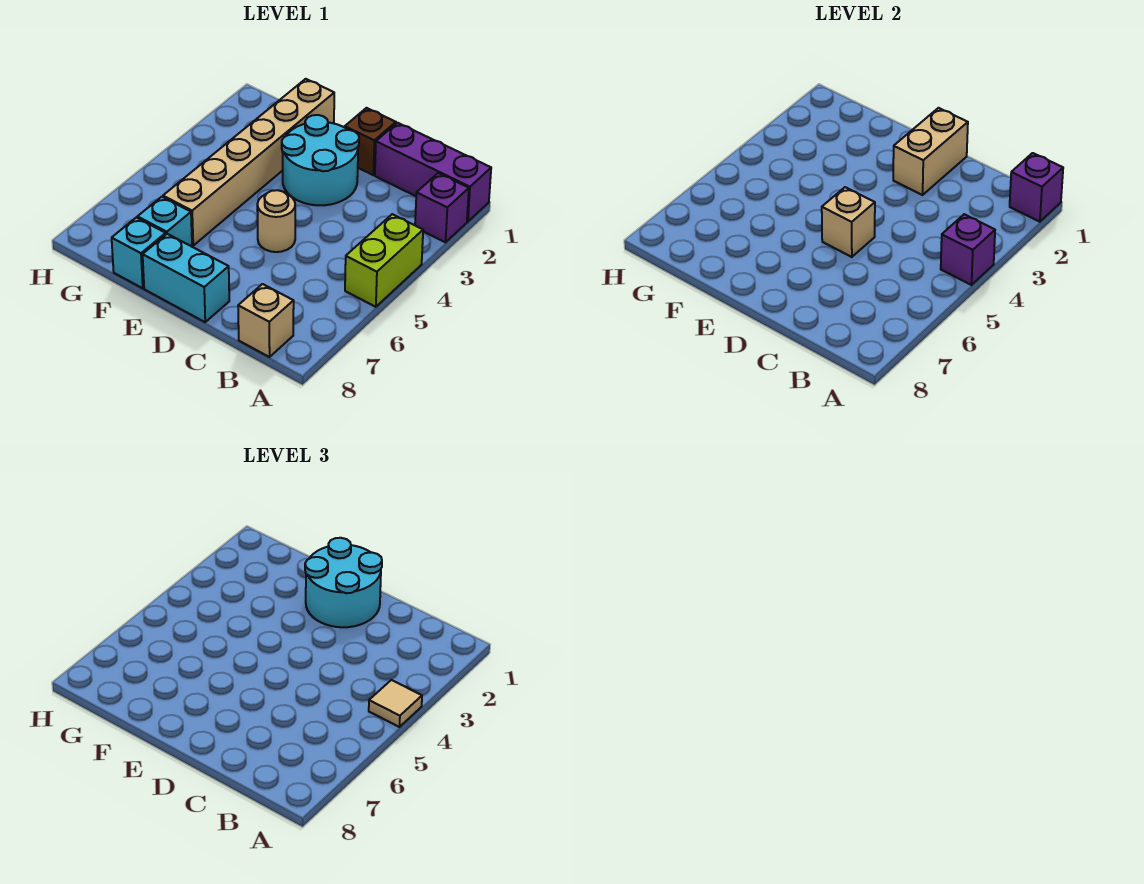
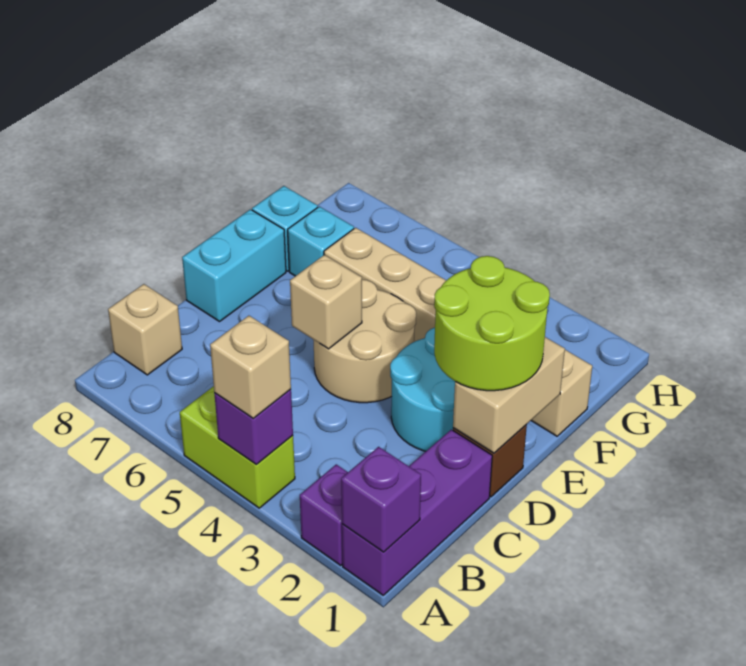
tan 1x1 tile [369,680,422,727] -> tan 1x1 brick [210,316,291,419]
tan 1x2 brick [893,108,968,195] -> tan 1x2 brick turned to [453,337,565,453]
cyan 2x2 round brick [305,538,382,627] -> lime 2x2 round brick [434,256,550,391]
tan 1x1 round brick [257,190,295,252] -> tan 2x2 round brick [313,280,416,403]

